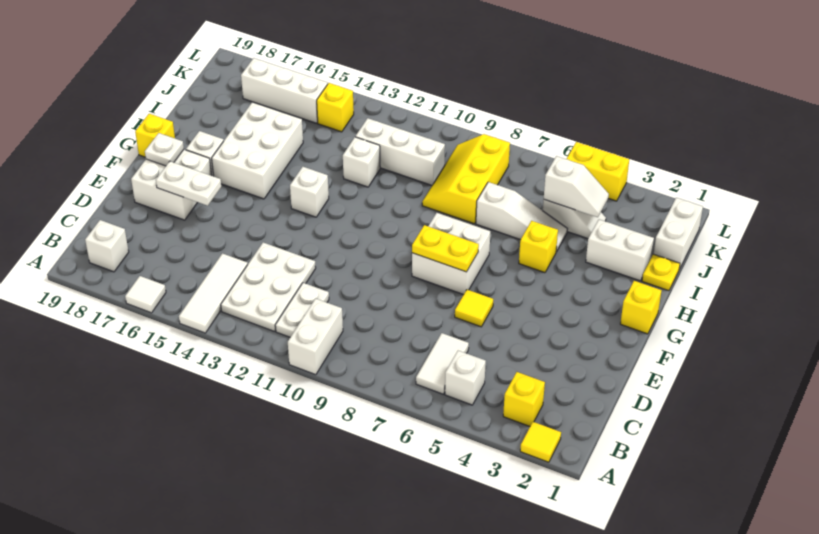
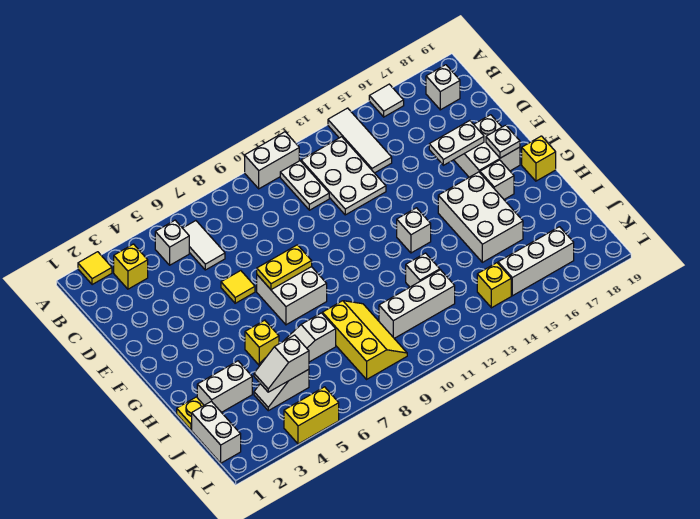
white 1x2 brick [288,299,343,375] -> white 1x2 brick turned to [245,132,299,189]
yellow 1x1 brick [620,281,662,334] -> none

